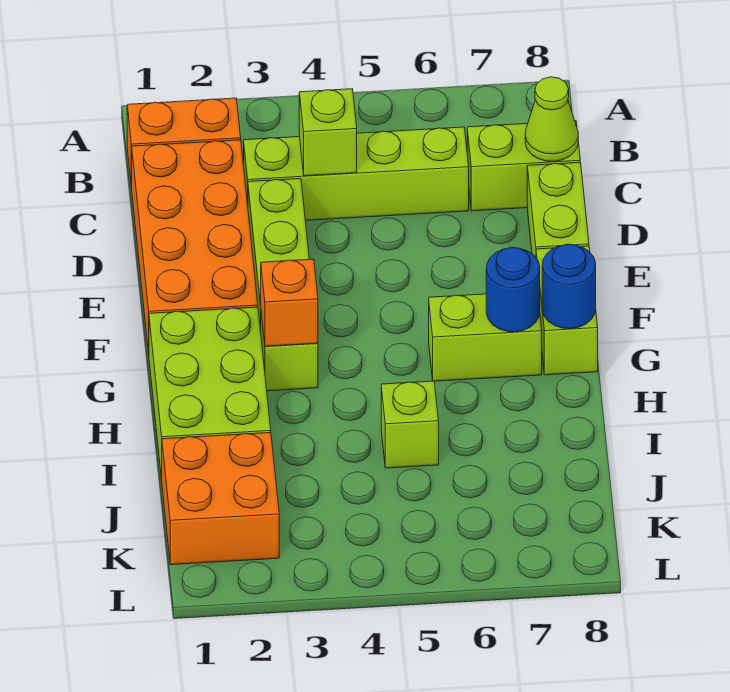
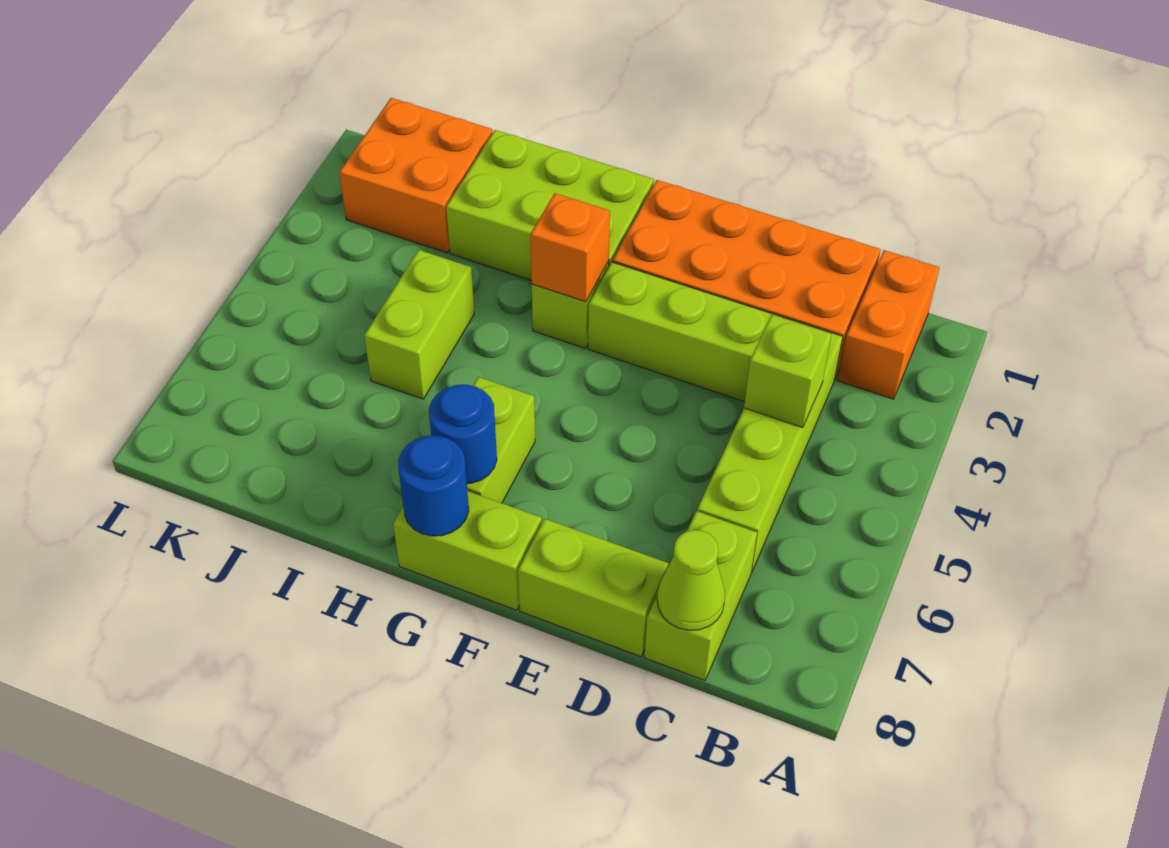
lime 1x1 brick [381,381,439,468] -> lime 1x2 brick [364,250,474,399]

